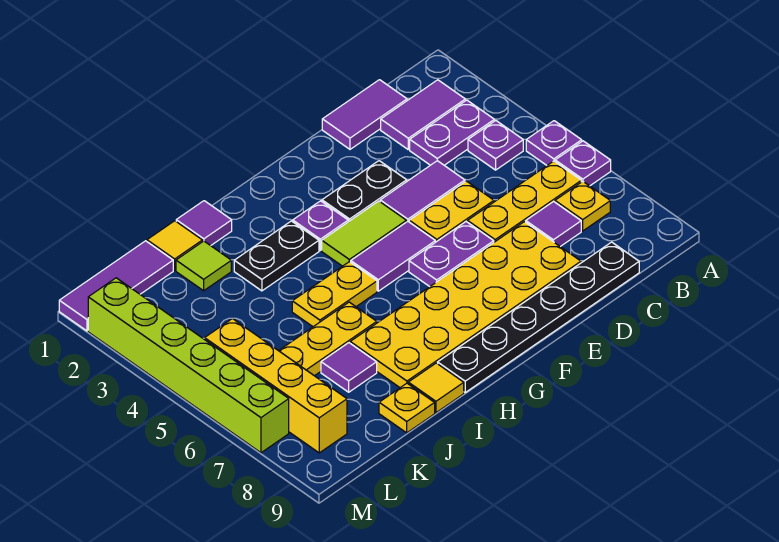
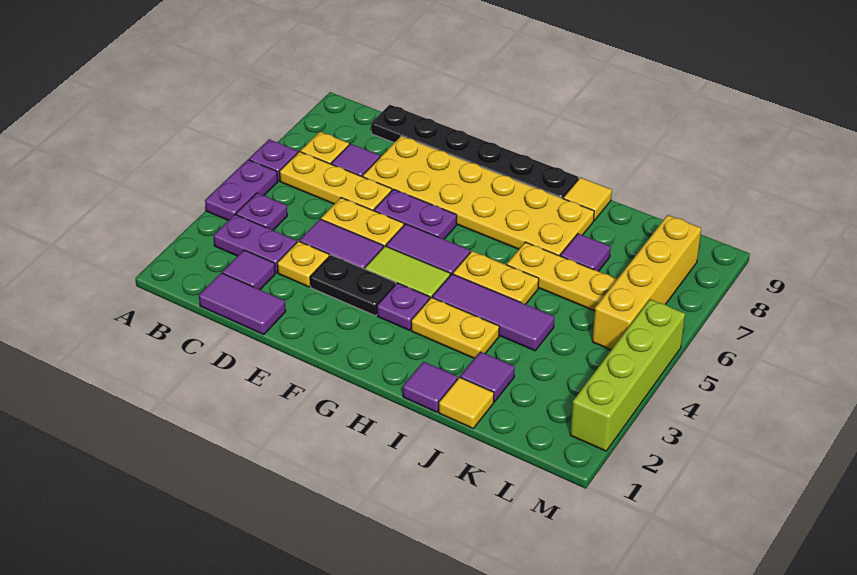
purple 1x1 plate [526,121,582,165] -> purple 1x2 plate [205,160,278,220]
purple 1x2 tile [381,80,465,149] -> purple 1x1 tile [222,250,275,290]
black 1x2 plate [234,221,319,291] -> yellow 1x2 plate [411,297,499,359]
lime 1x1 tile [176,241,231,291] -> purple 1x1 tile [460,352,515,402]
yellow 1x1 plate [379,383,435,433] -> yellow 1x1 plate moved to [277,241,329,287]
purple 1x3 tile [59,241,173,331] -> purple 1x3 tile moved to [432,274,555,351]
lime 1x6 brick [88,278,289,453] -> lime 1x4 brick [570,299,685,451]

